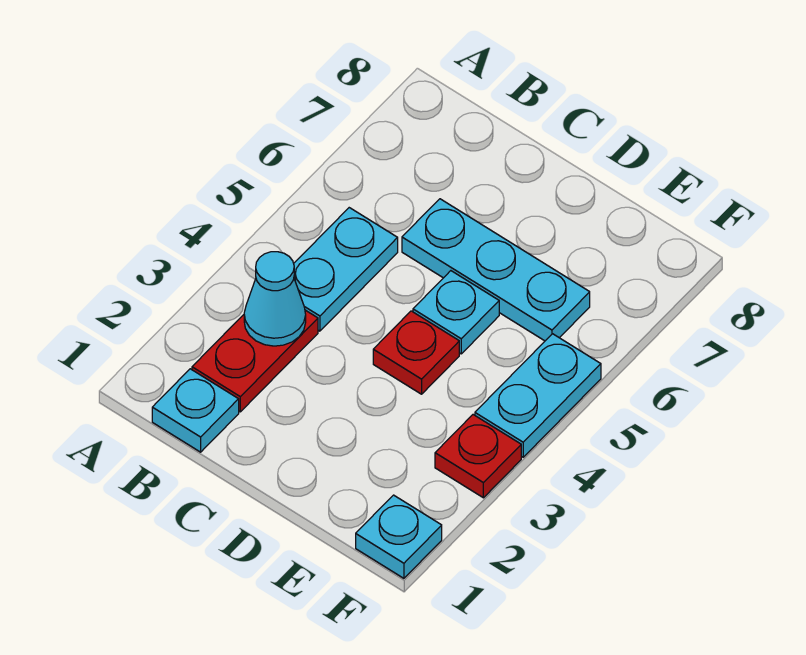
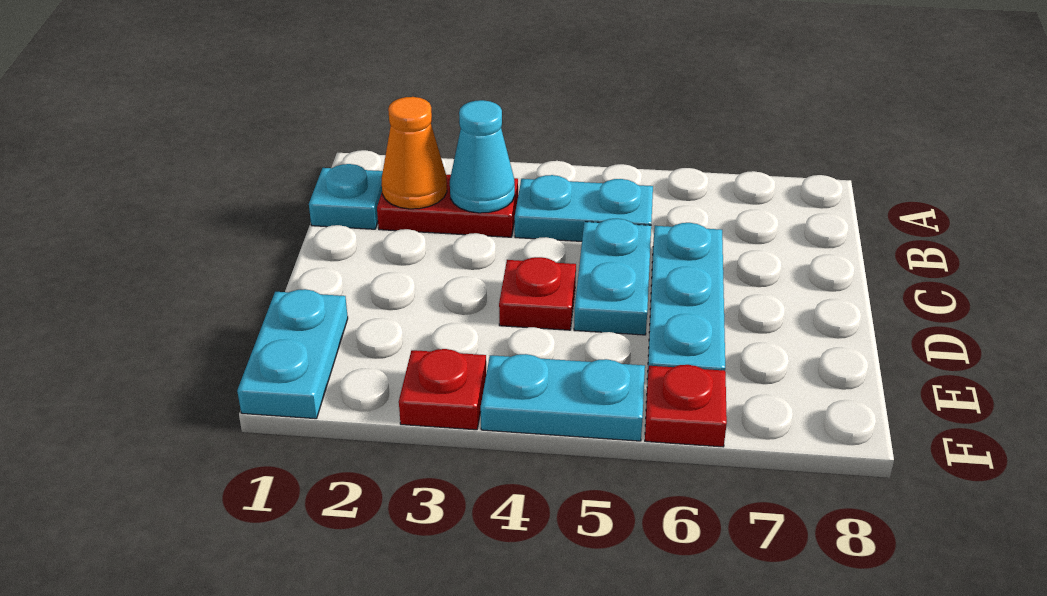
none -> orange 1x1 cone [382,97,447,209]
cyan 1x1 plate [413,271,499,354] -> cyan 1x2 plate [574,219,651,335]
cyan 1x1 plate [356,495,442,578] -> cyan 1x2 plate [237,289,348,419]
none -> red 1x1 plate [645,365,727,447]

